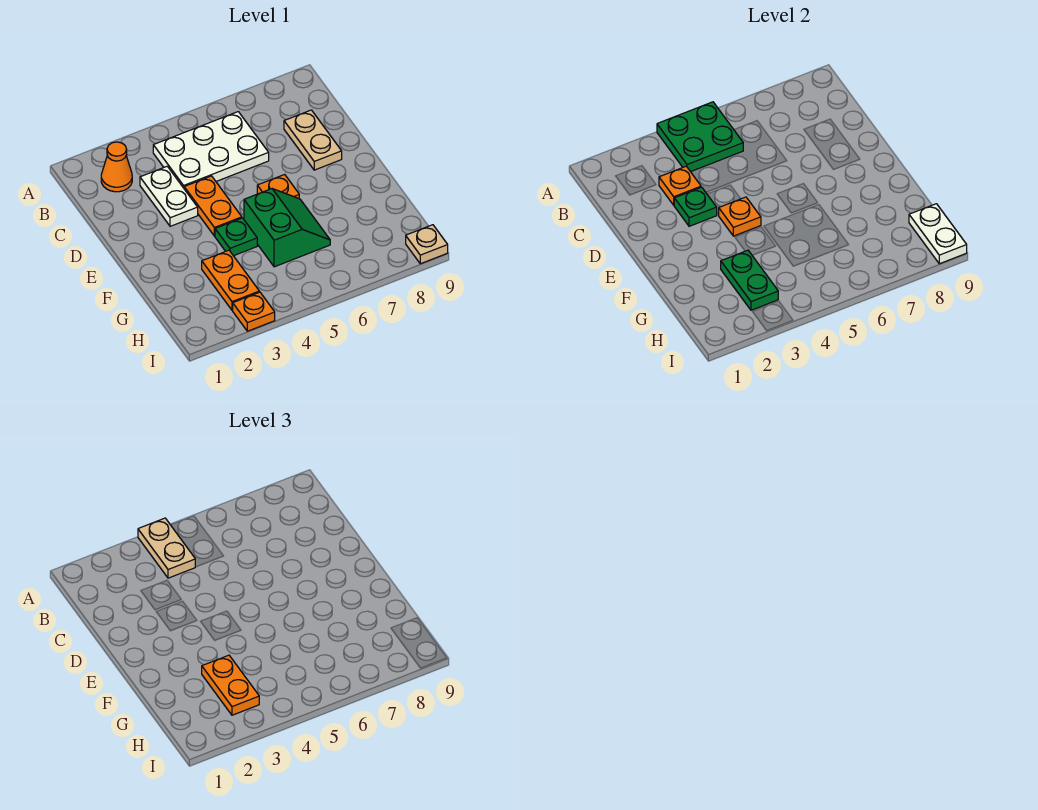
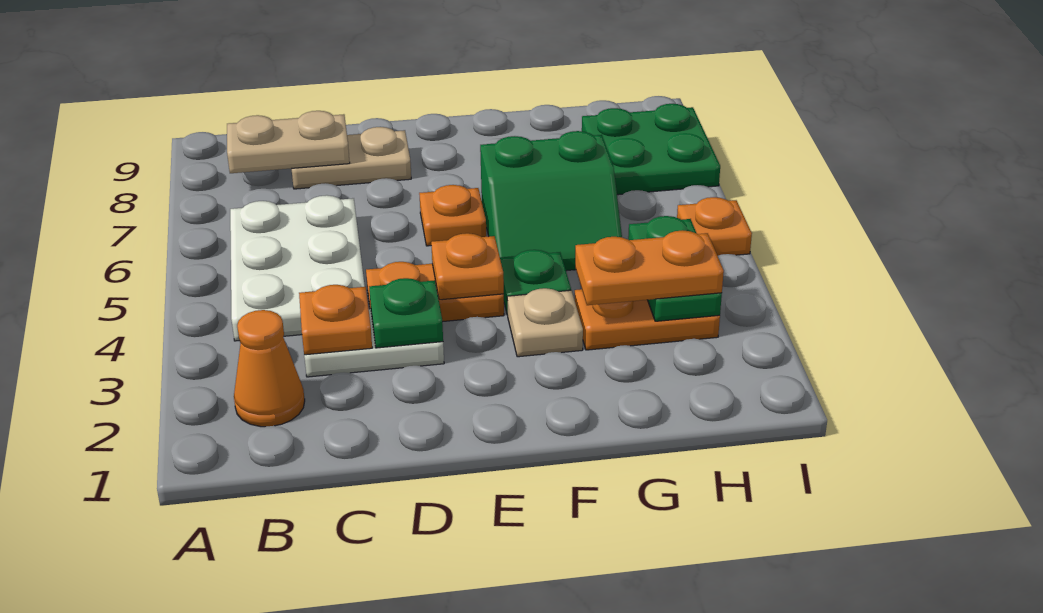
green 2x2 plate [657,102,743,172] -> green 2x2 plate moved to [582,104,720,195]
tan 1x2 plate [138,518,195,578] -> tan 1x2 plate moved to [227,111,350,173]
green 2x2 slope [244,189,330,267] -> green 2x2 slope turned to [480,131,622,271]
green 1x2 plate [721,250,778,310] -> green 1x2 plate turned to [628,216,722,321]
white 1x2 plate [909,204,967,264] -> none
orange 1x1 plate [233,292,275,331] -> orange 1x1 plate moved to [677,197,752,256]
tan 1x1 plate [406,225,448,264] -> tan 1x1 plate moved to [507,288,583,357]

